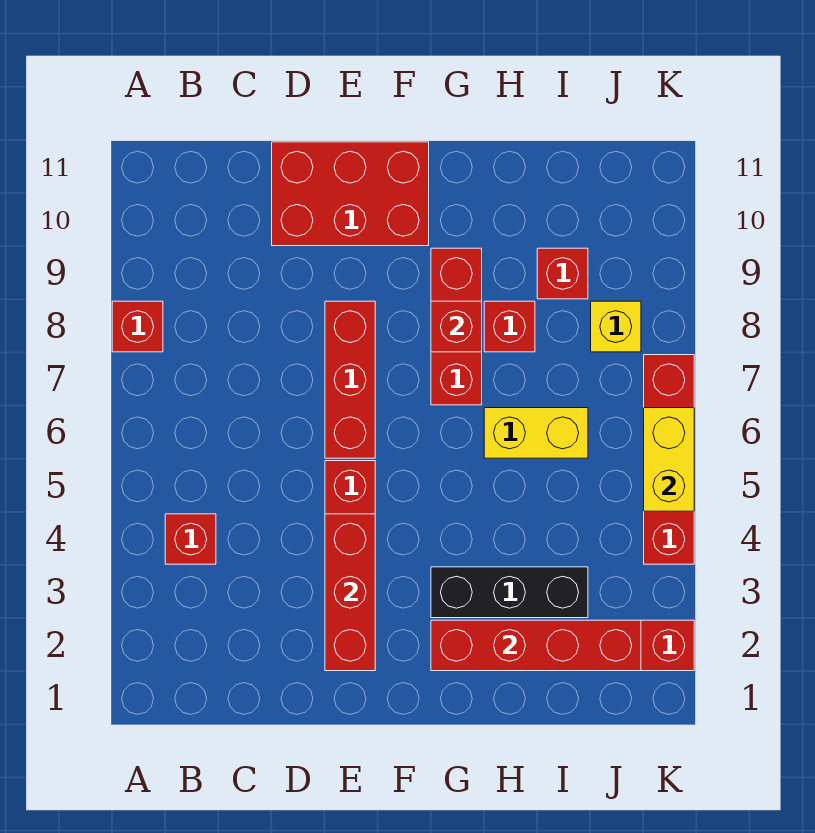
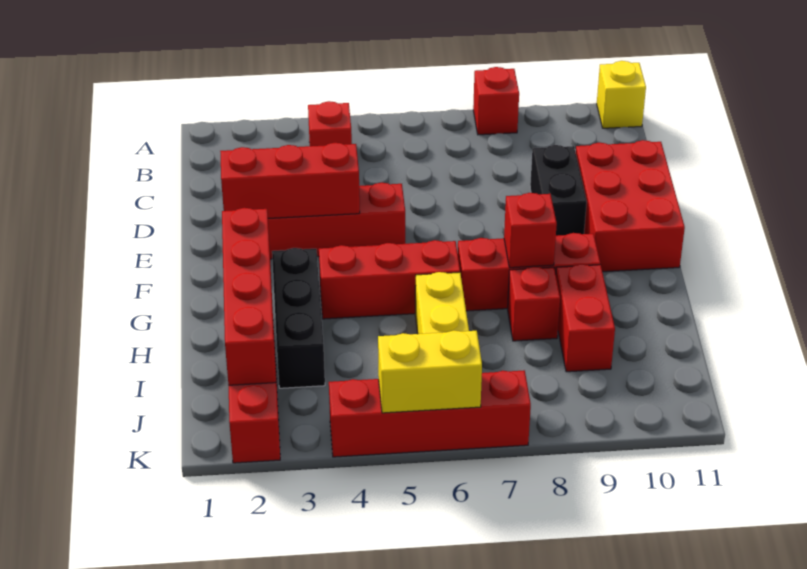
none -> black 1x2 brick [530,145,587,236]
red 1x3 brick [325,301,375,458] -> red 1x3 brick moved to [319,240,460,319]
red 1x1 brick [537,248,588,299] -> red 1x2 brick [556,264,615,372]
yellow 1x1 brick [591,301,641,352] -> yellow 1x1 brick moved to [597,61,646,128]

